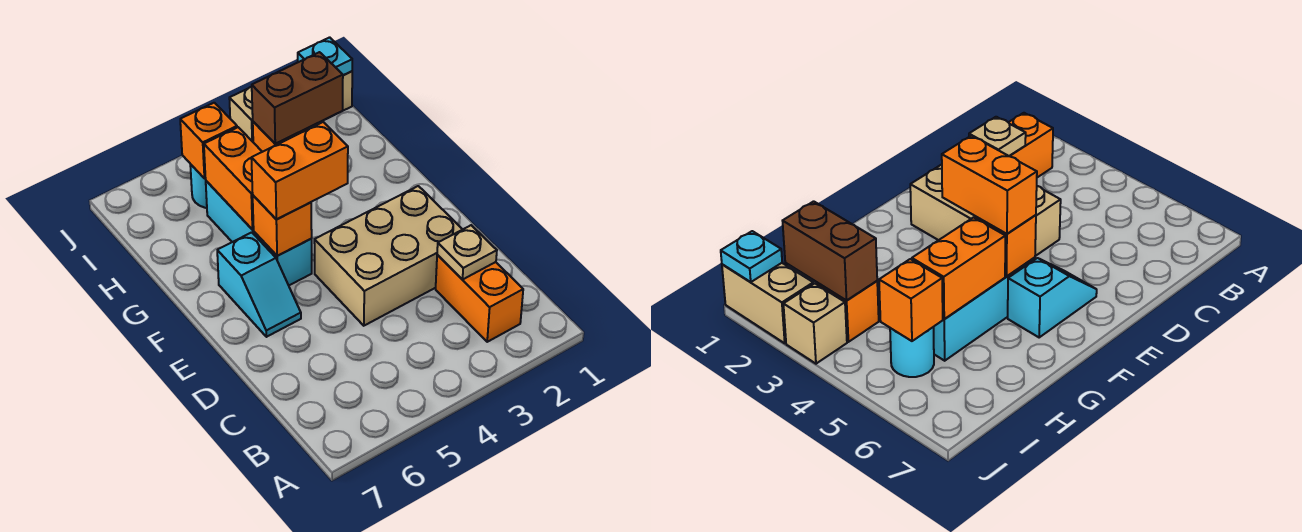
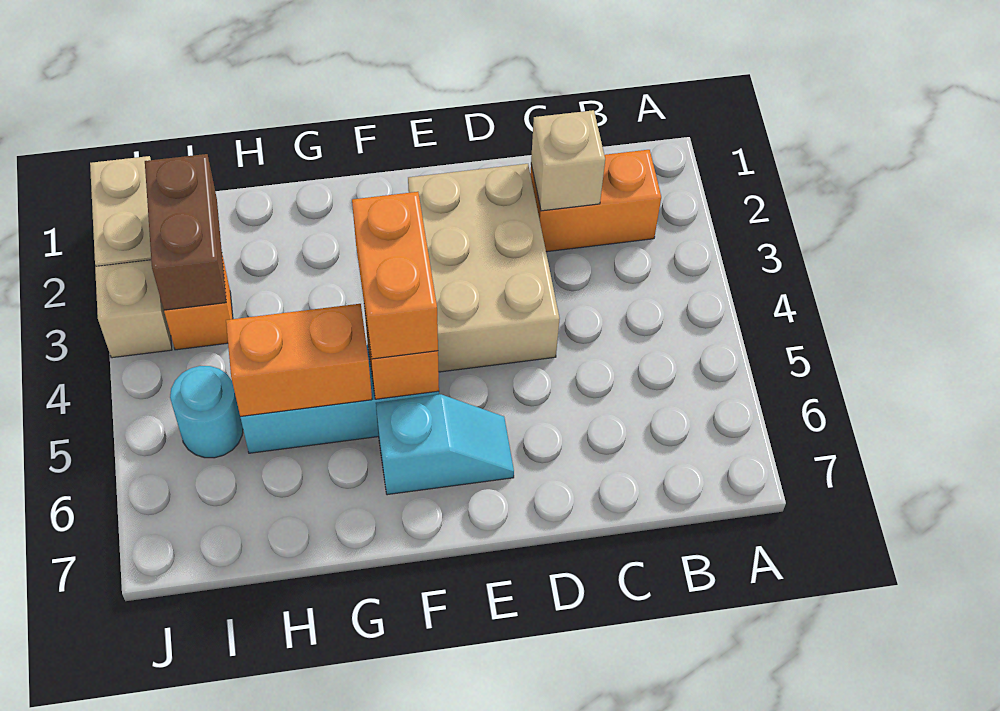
tan 1x1 plate [437,225,497,280] -> tan 1x1 brick [531,110,605,211]
orange 1x1 brick [180,103,237,179] -> none
cyan 1x1 plate [298,37,352,75] -> none

